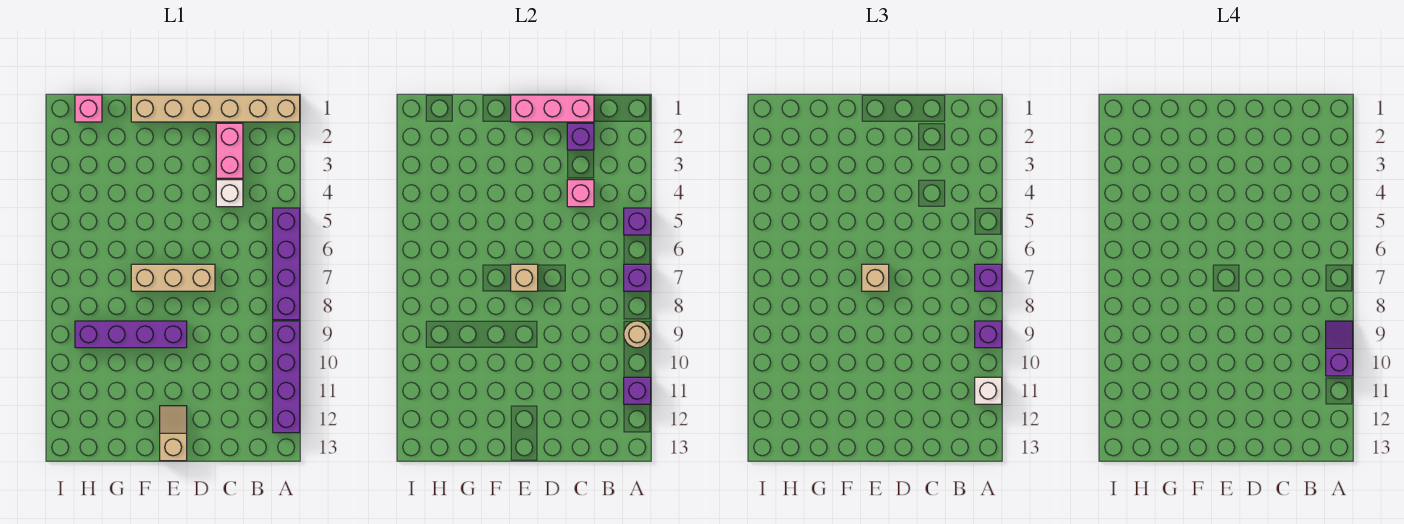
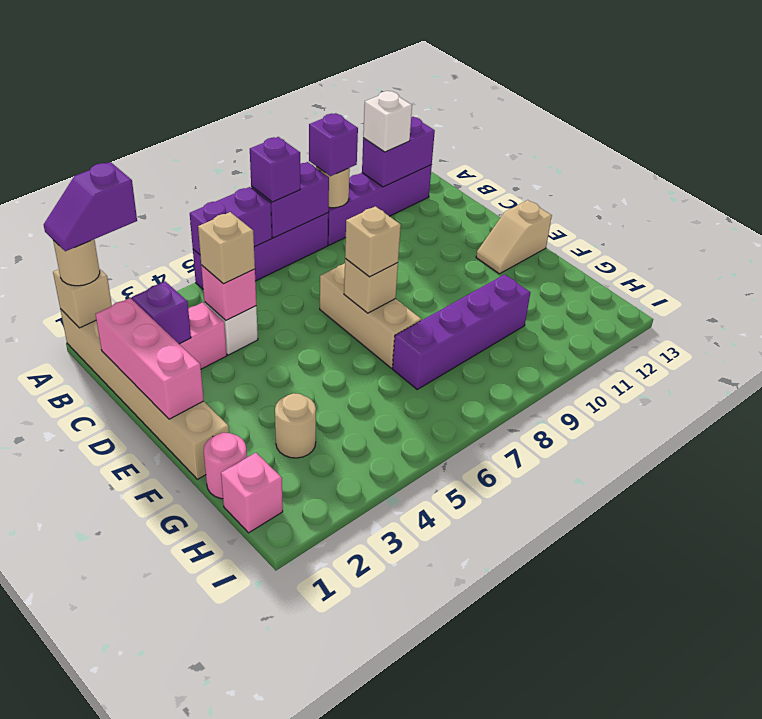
none -> tan 1x1 brick [53,269,112,328]
none -> tan 1x1 round brick [53,240,100,286]
purple 1x1 brick [624,208,651,235] -> purple 1x2 brick [190,187,272,255]
purple 1x1 brick [624,264,651,291] -> purple 1x2 brick [251,162,329,238]
purple 1x2 slope [1326,321,1353,376] -> purple 1x2 slope moved to [44,162,137,251]
purple 1x1 brick [624,377,651,404] -> purple 1x2 brick [362,117,435,187]
none -> tan 1x1 brick [198,212,255,284]
purple 1x4 brick [75,321,187,348] -> purple 1x4 brick turned to [393,274,530,389]
none -> pink 1x1 round brick [204,433,247,499]
none -> tan 1x1 round brick [275,393,316,458]

